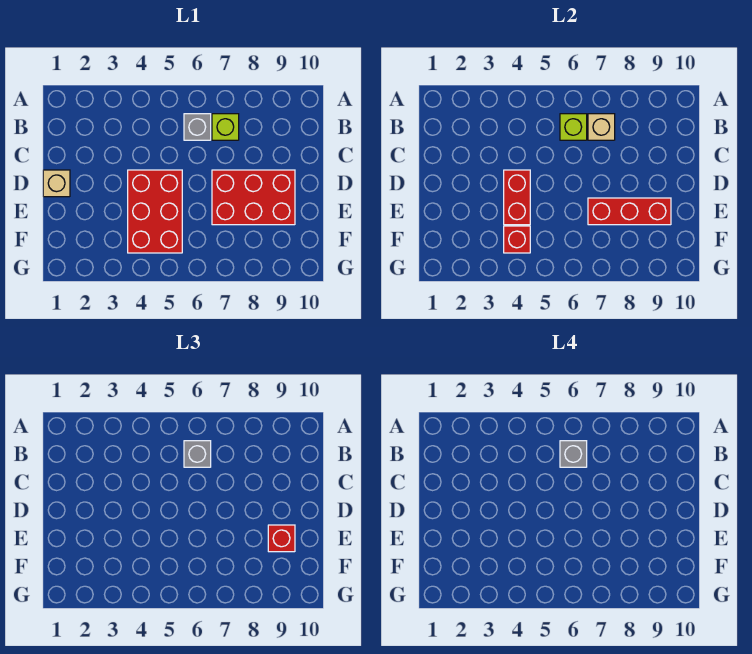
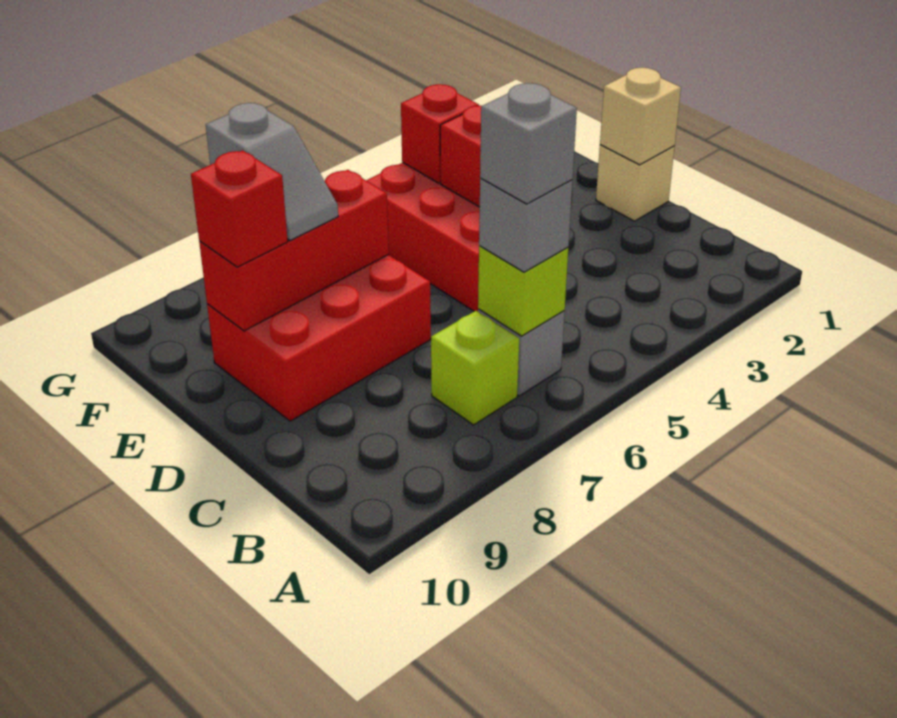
tan 1x1 brick [588,114,615,140] -> tan 1x1 brick moved to [600,68,681,165]
none -> grey 1x2 slope [206,103,338,241]

